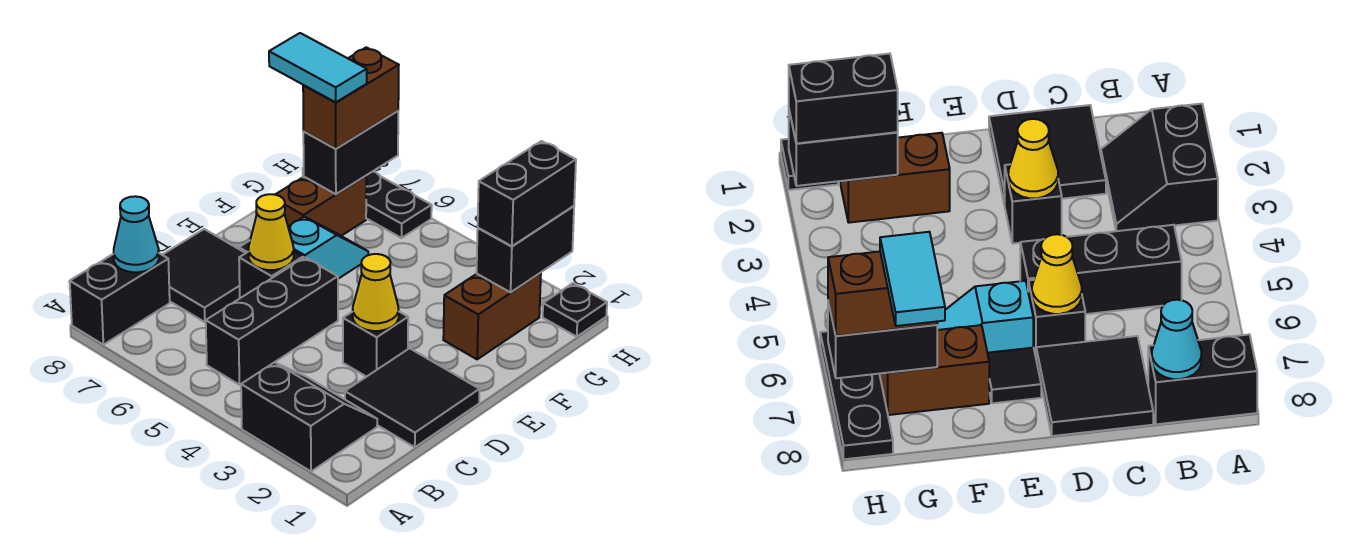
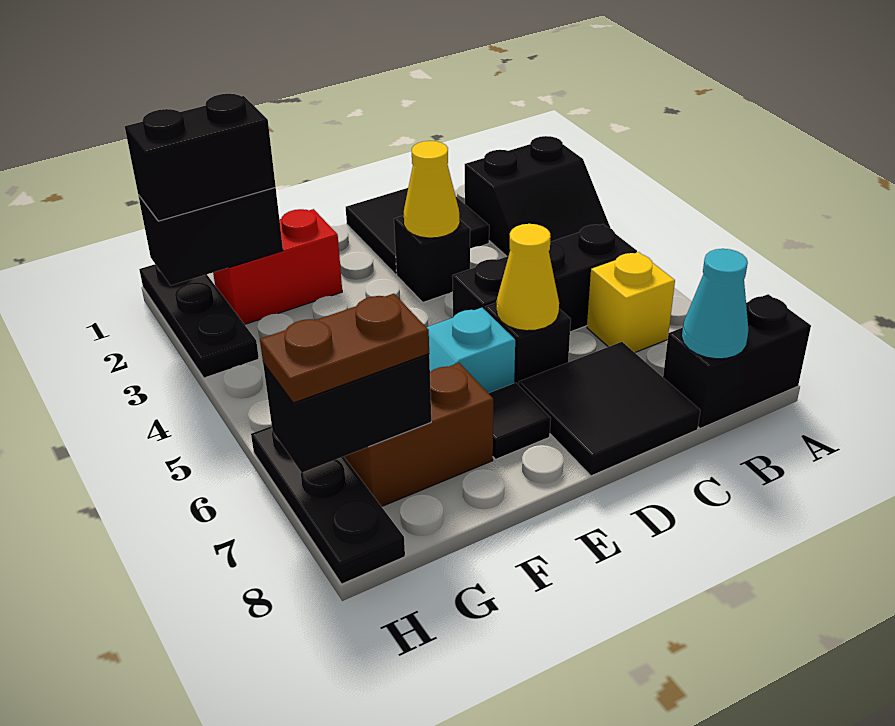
black 2x2 slope [241,362,377,471] -> black 2x2 slope turned to [465,136,610,256]
none -> yellow 1x1 brick [587,252,675,352]
brown 1x2 brick [443,273,541,359] -> red 1x2 brick [213,209,342,324]
brown 1x2 brick [303,47,399,149] -> brown 1x2 plate [260,294,429,403]
cyan 1x2 tile [269,33,367,102] -> none
black 1x1 plate [543,283,607,337] -> black 1x3 plate [139,264,259,378]

